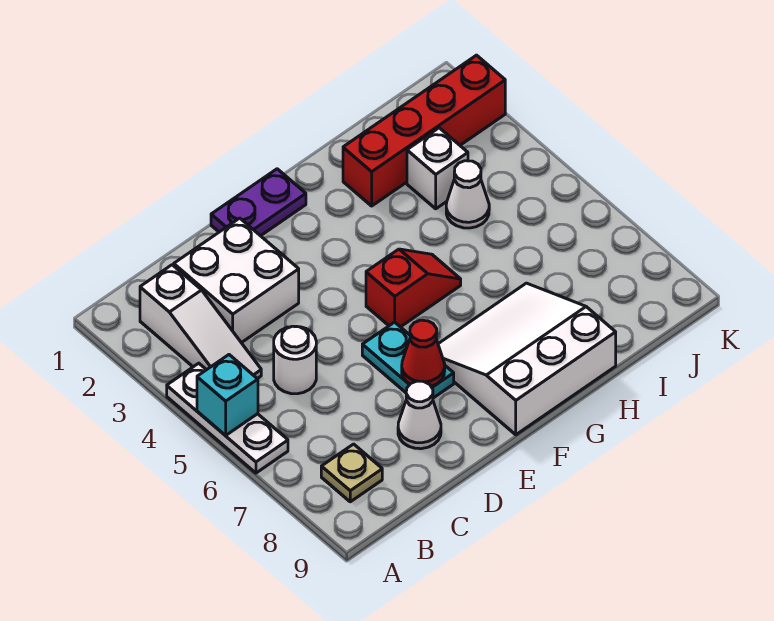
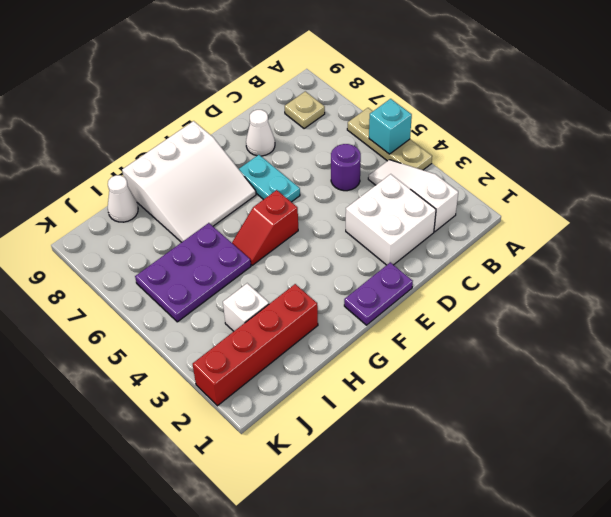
white 1x3 plate [167,363,288,473] -> tan 1x3 plate [347,108,432,170]
white 1x1 round brick [274,326,316,394] -> purple 1x1 round brick [331,144,361,191]
red 1x1 cone [402,320,445,386] -> none
none -> purple 2x3 plate [135,223,251,322]
white 1x1 cone [446,161,489,228] -> white 1x1 cone moved to [108,175,138,222]

